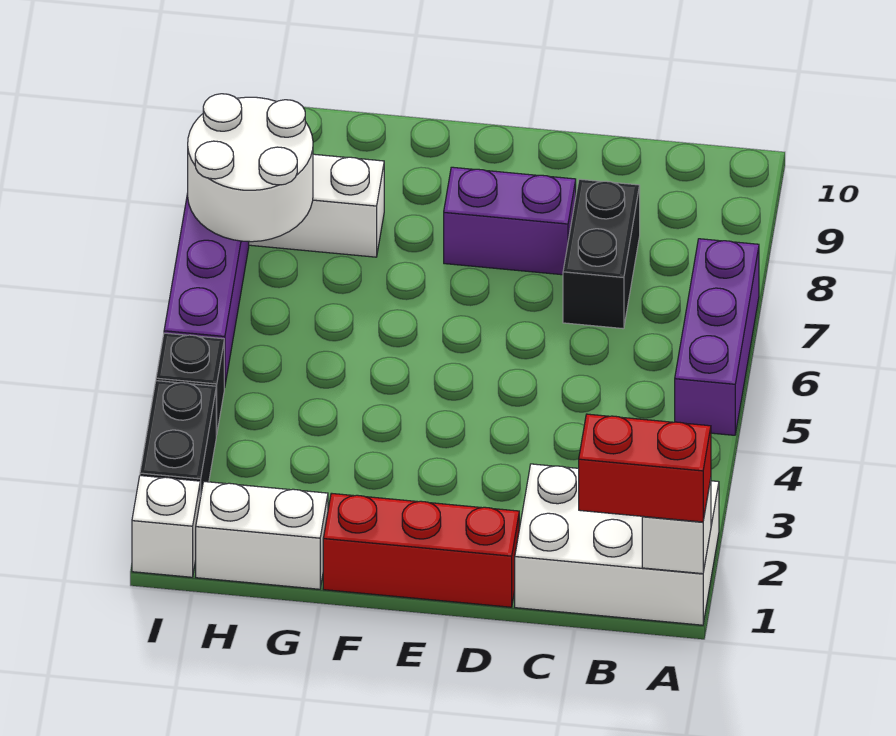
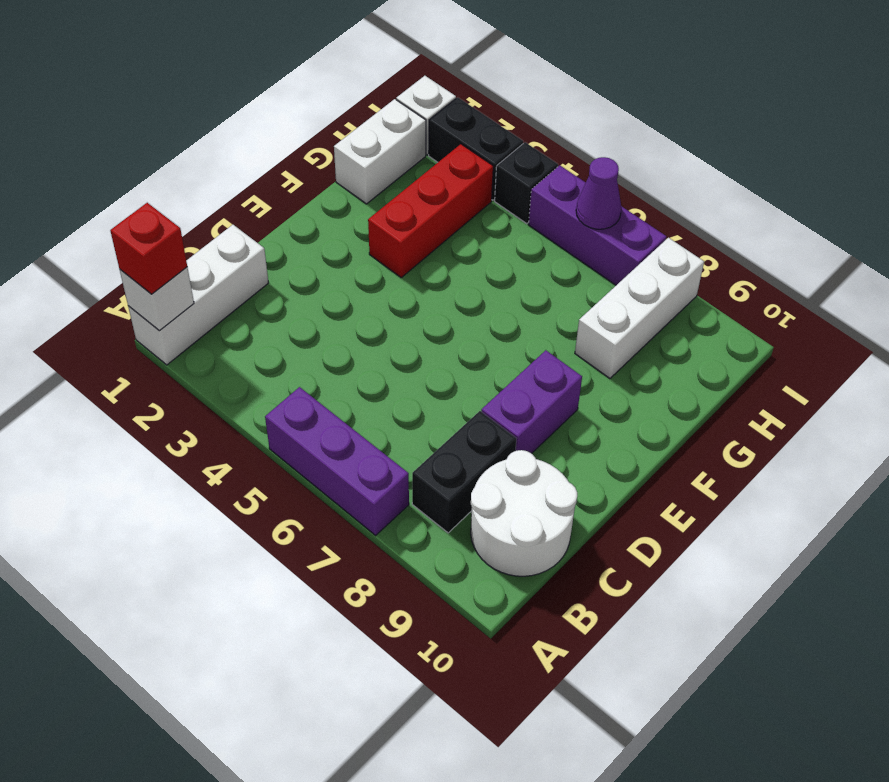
white 2x3 brick [515,464,719,625] -> white 1x3 brick [128,225,269,365]
red 1x2 brick [579,414,711,522] -> red 1x1 brick [110,203,187,294]
black 1x2 brick [563,179,640,329] -> black 1x2 brick turned to [412,411,516,533]
red 1x3 brick [323,493,519,607] -> red 1x3 brick moved to [368,144,493,277]
white 2x2 round brick [188,94,313,242] -> white 2x2 round brick moved to [471,450,577,576]
none -> purple 1x1 cone [576,157,621,229]

